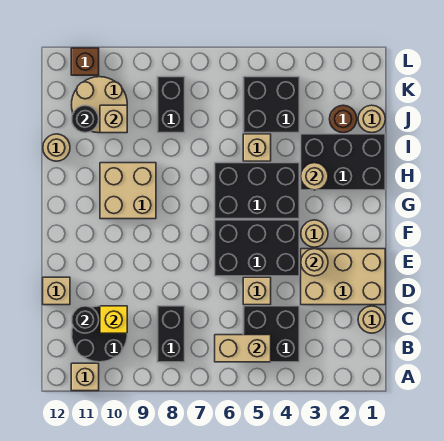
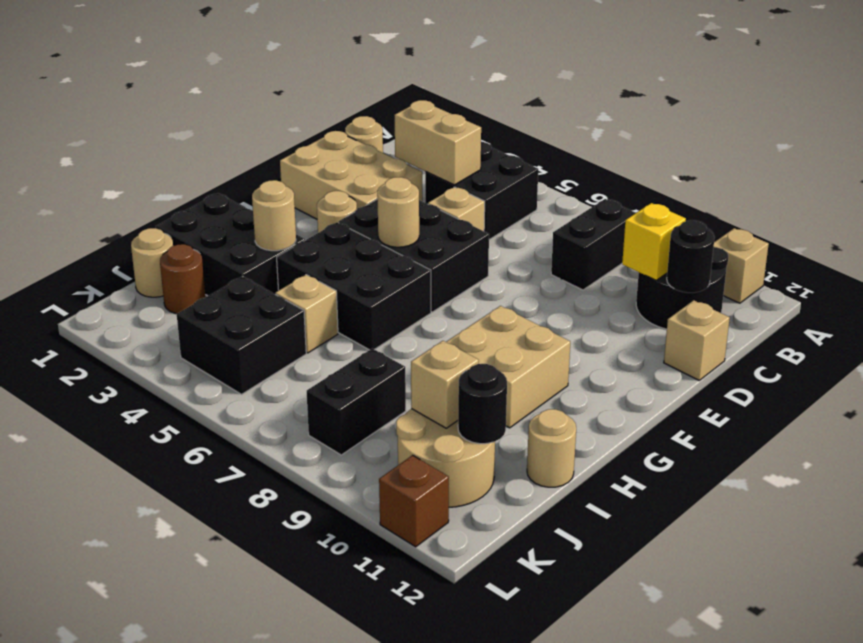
tan 1x2 brick [215,335,271,362] -> tan 1x2 brick moved to [395,100,481,185]
tan 1x1 round brick [301,249,328,276] -> tan 1x1 round brick moved to [377,177,419,247]

